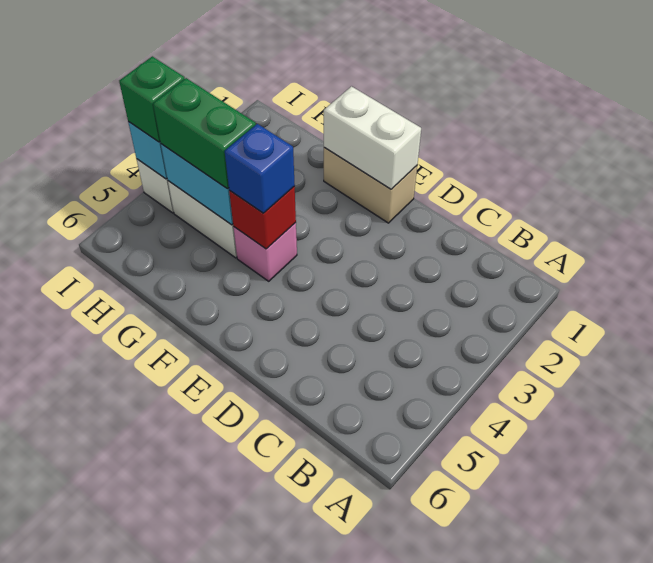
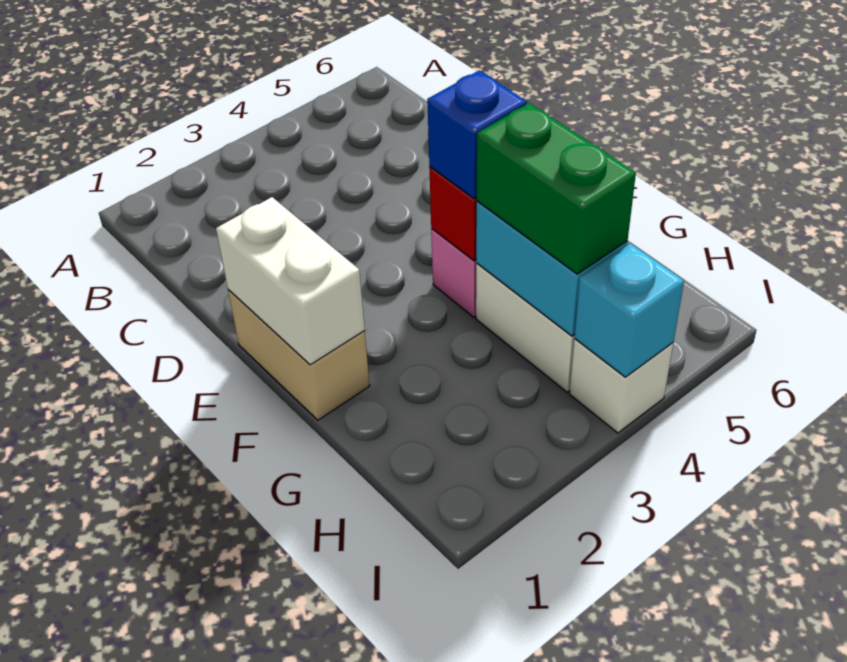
green 1x1 brick [119,56,185,142] -> none

